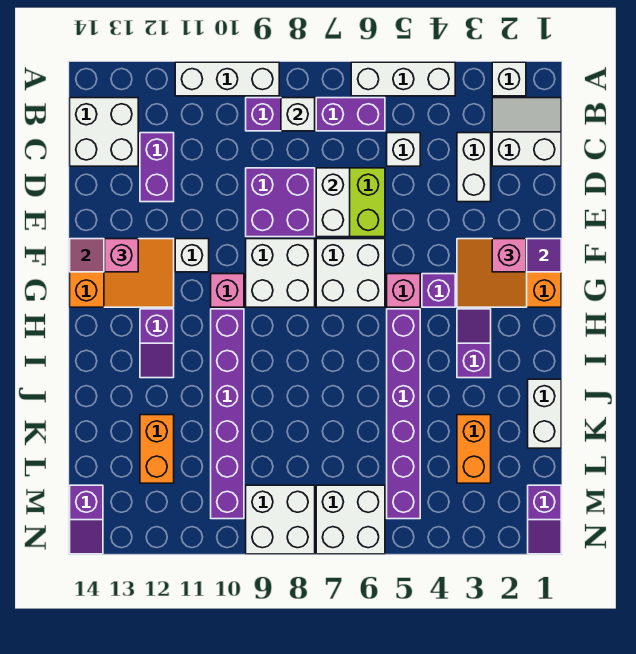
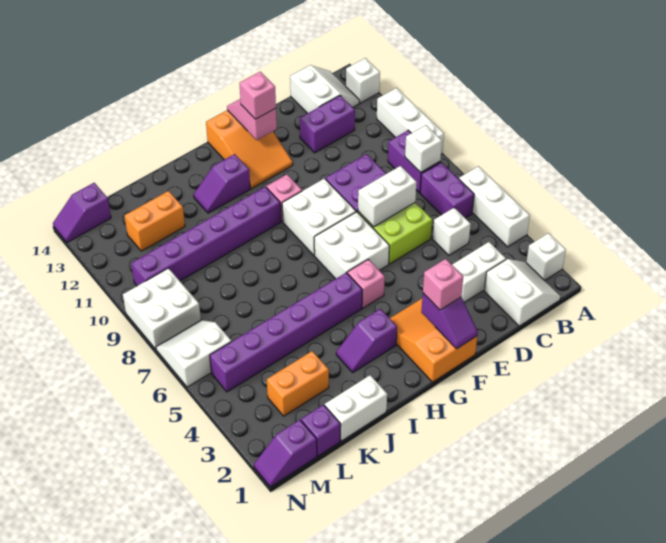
white 2x2 brick [70,98,138,166] -> white 2x2 slope [290,65,360,113]
white 1x1 brick [175,239,209,272] -> white 1x1 brick moved to [346,58,380,103]
purple 1x1 brick [422,274,455,307] -> purple 1x1 brick moved to [301,405,341,456]
purple 1x2 slope [457,309,491,378] -> purple 1x2 slope turned to [336,309,397,372]
white 2x2 brick [316,485,385,554] -> white 2x2 slope [156,320,231,387]

